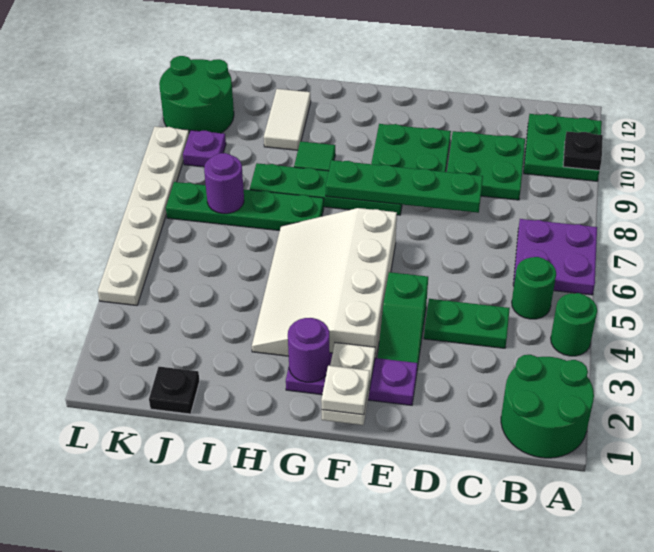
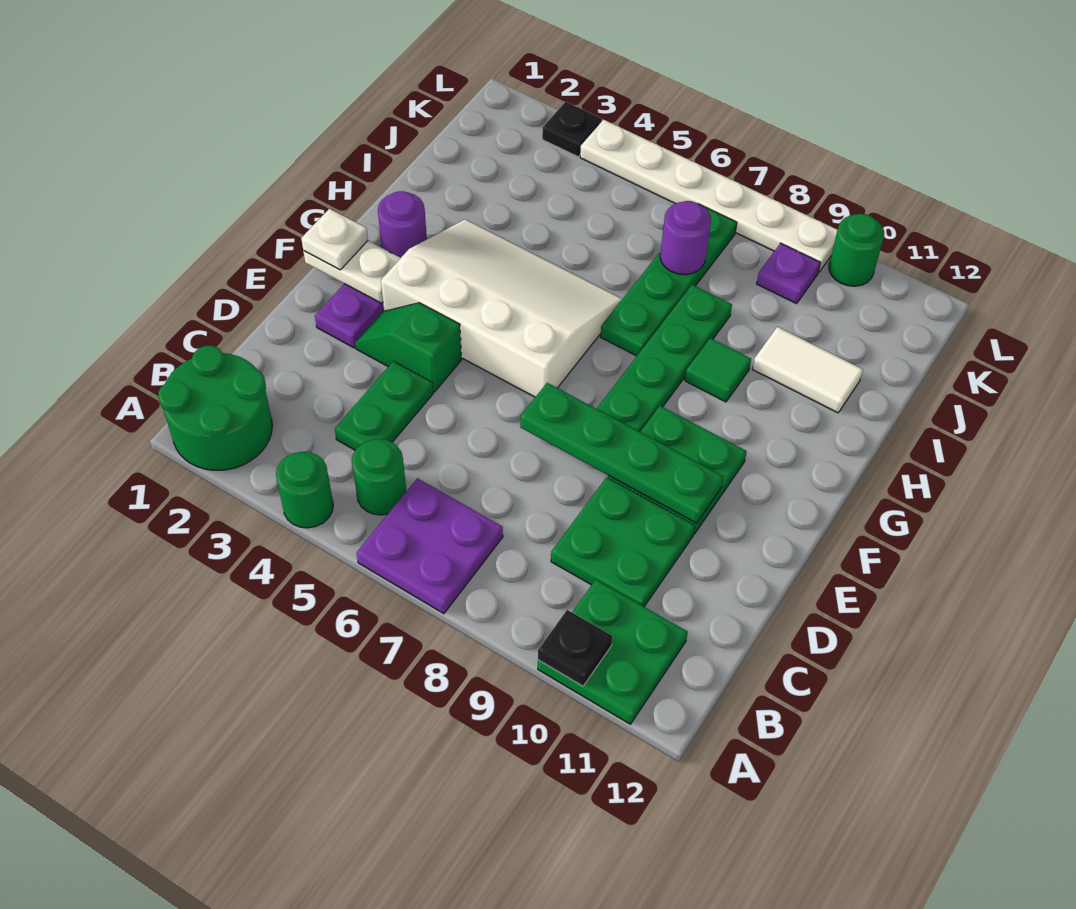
green 1x4 plate [326,160,483,213] -> green 1x4 plate turned to [520,383,723,523]
black 1x1 plate [149,367,200,414] -> black 1x1 plate moved to [542,102,602,157]
green 2x2 round brick [159,56,234,133] -> green 1x1 round brick [829,214,884,286]

